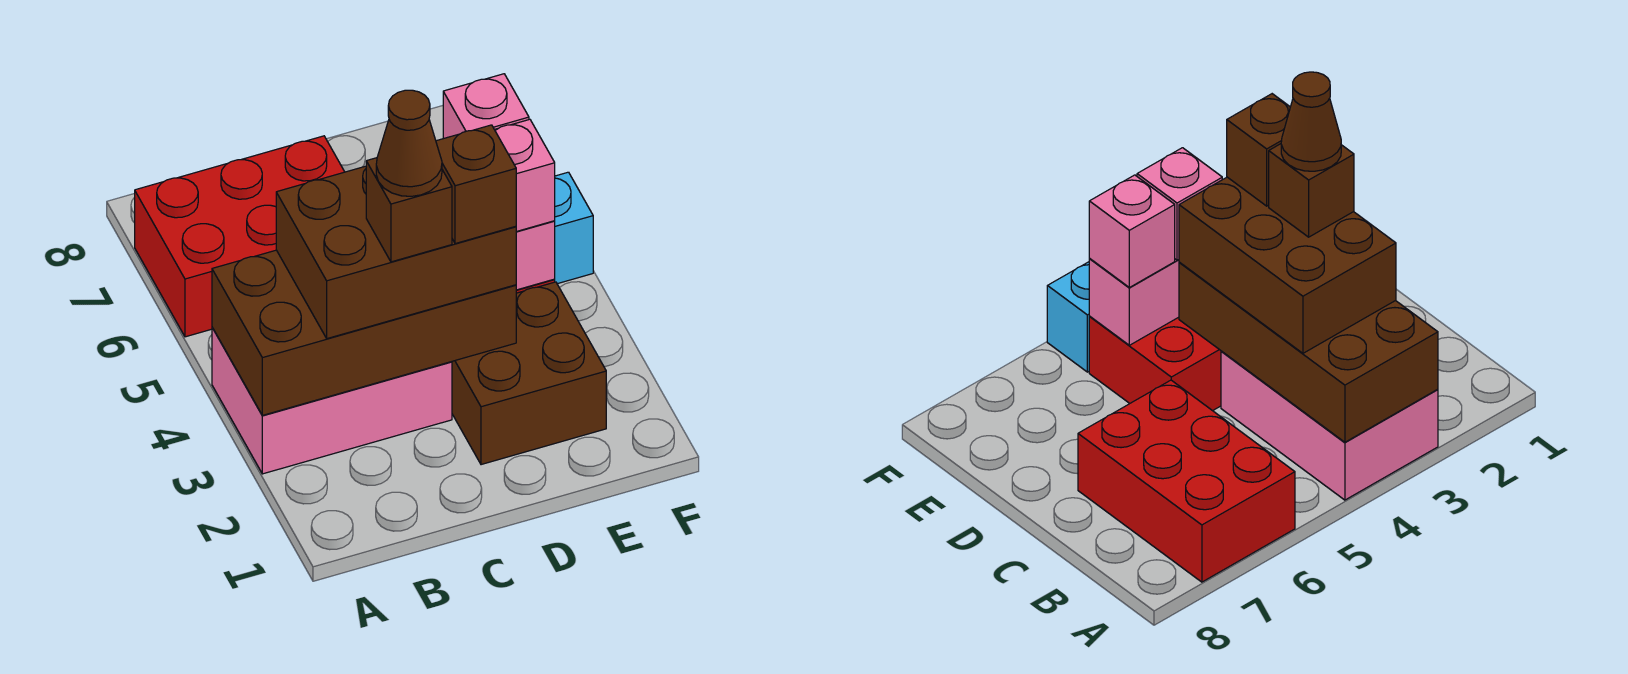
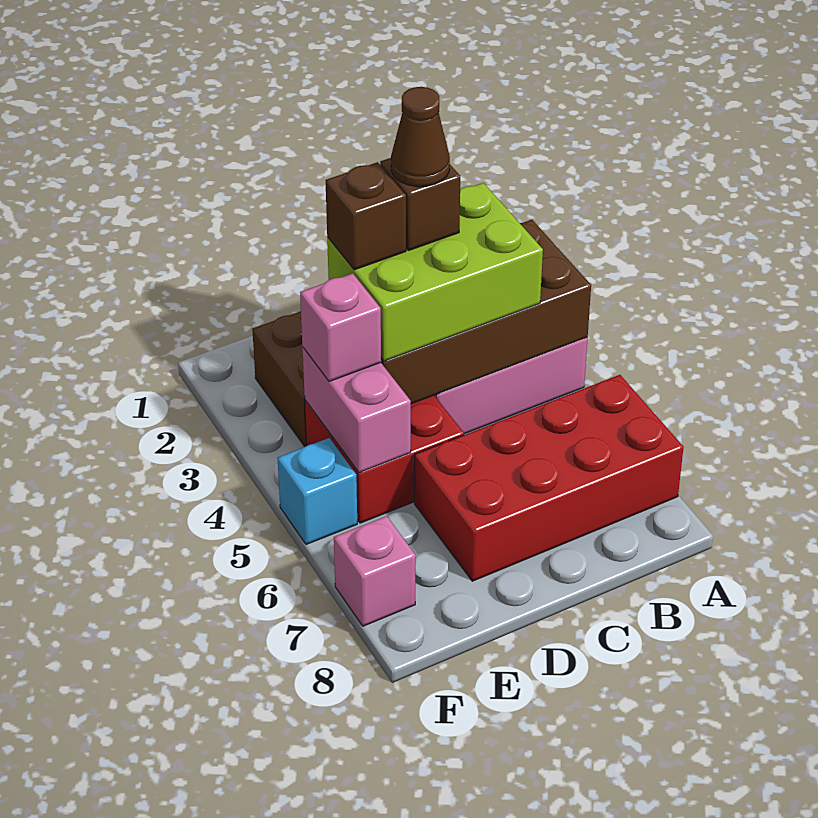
red 2x3 brick [135,136,344,337] -> red 2x4 brick [414,375,684,581]
brown 2x3 brick [276,166,516,339] -> lime 2x3 brick [327,183,543,361]
pink 1x1 brick [443,74,529,139] -> pink 1x1 brick moved to [334,516,416,626]

